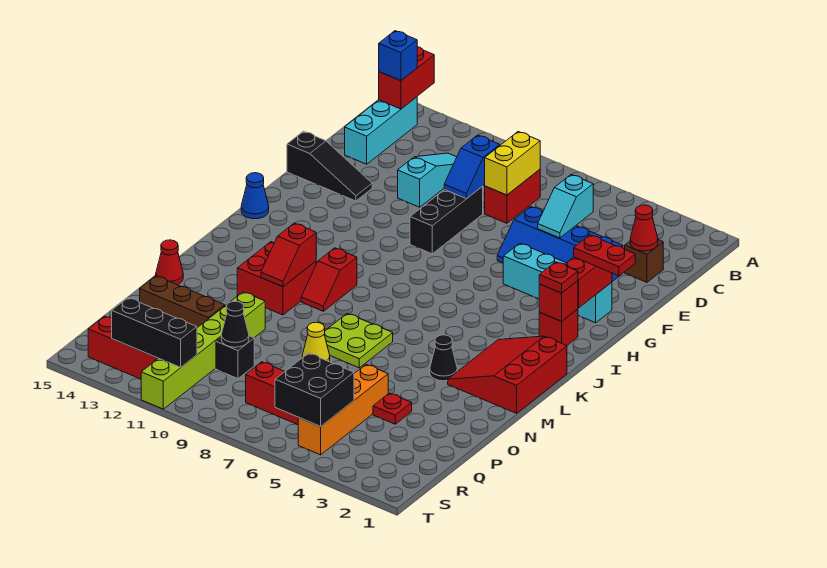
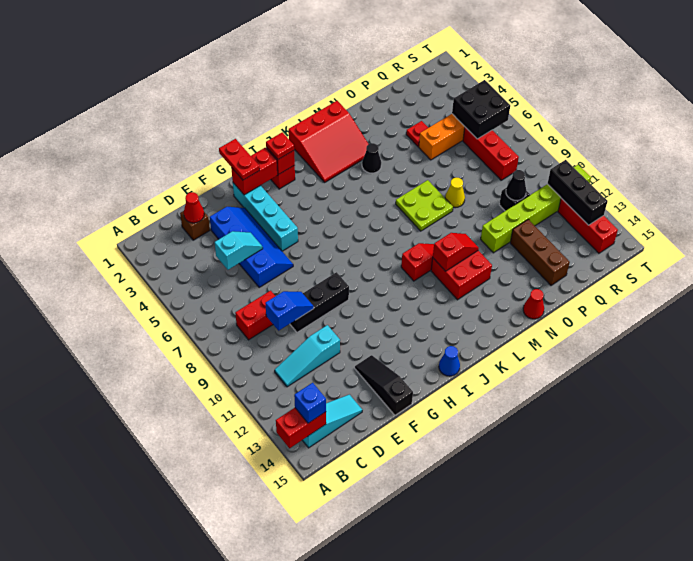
cyan 1x3 brick [345,97,417,164] -> cyan 1x3 slope [302,395,362,448]
yellow 1x2 brick [485,132,540,195] -> none

